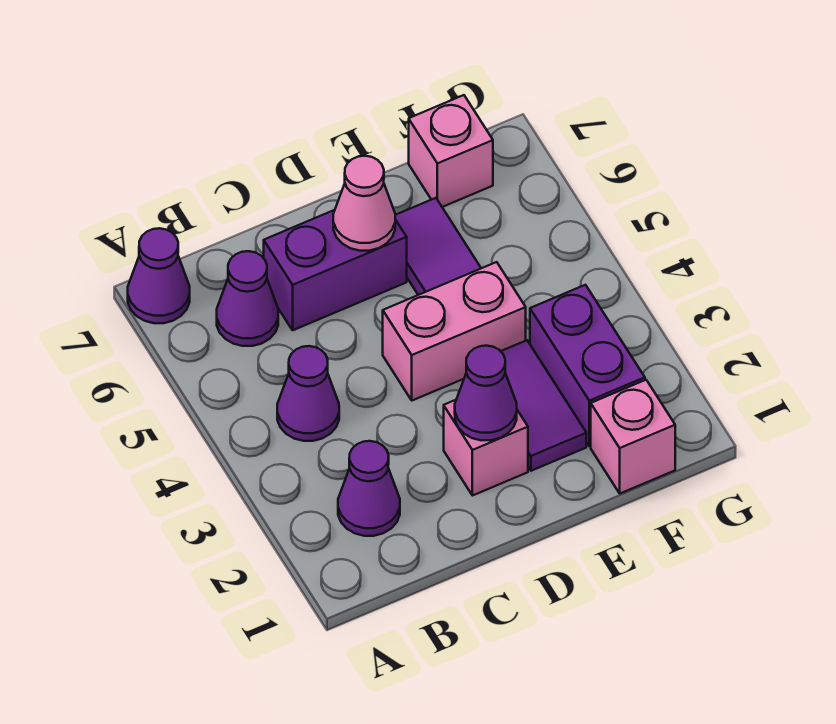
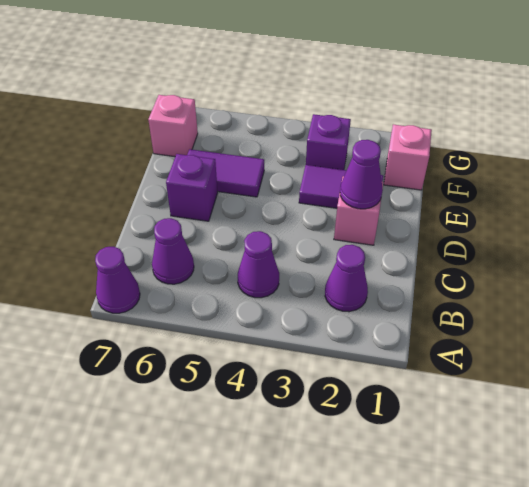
purple 1x2 brick [264,210,407,330] -> purple 1x1 brick [166,154,218,221]
pink 1x2 brick [383,262,526,400] -> none
pink 1x1 cone [333,156,395,251] -> none
purple 1x2 brick [530,285,645,446] -> purple 1x1 brick [306,114,351,170]

